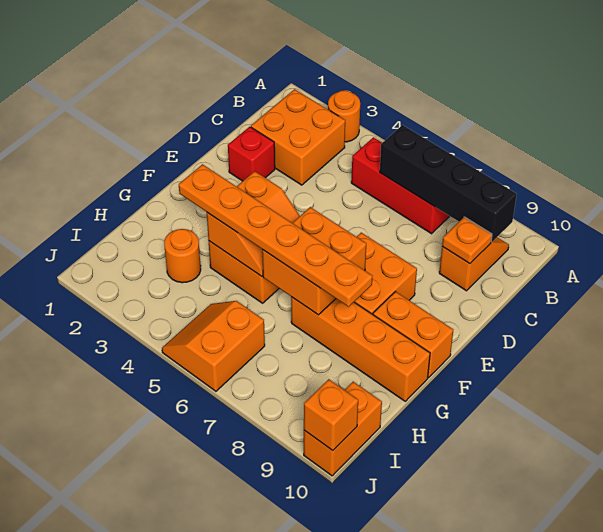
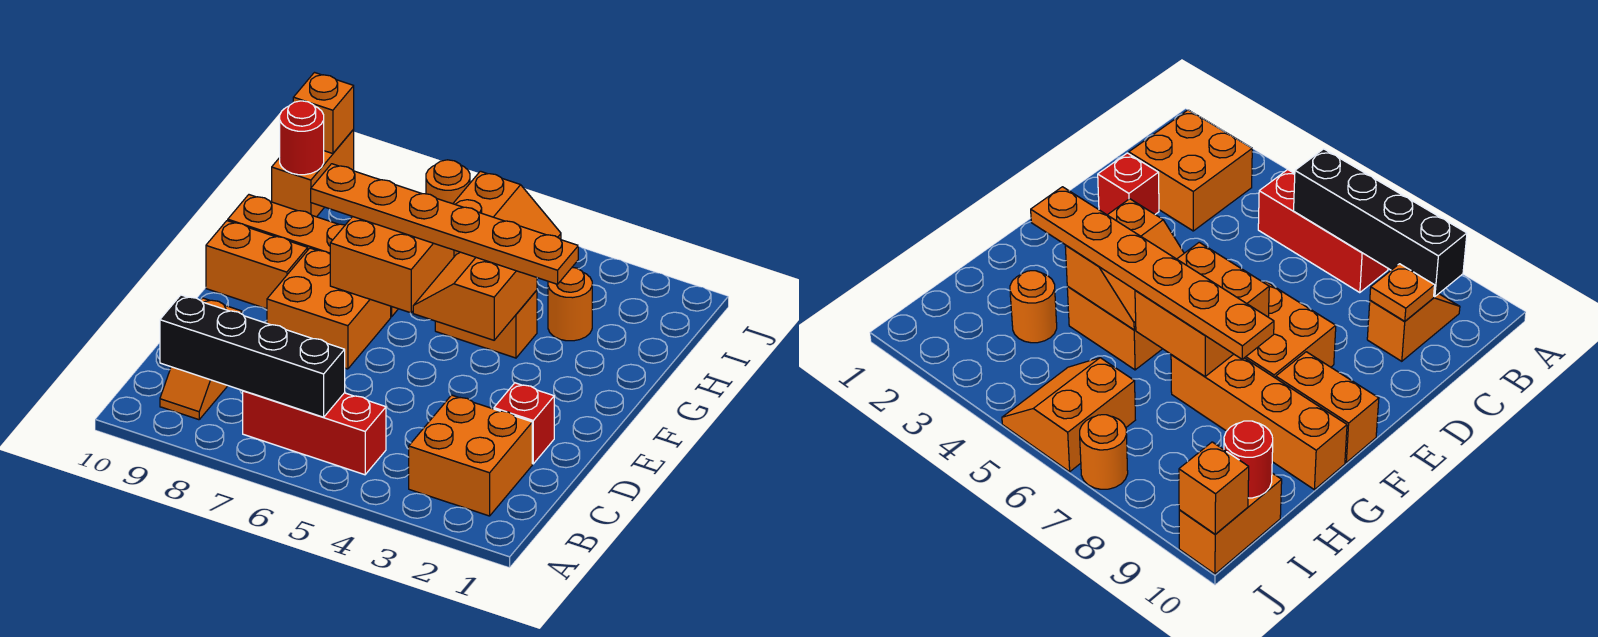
orange 1x1 round brick [328,90,360,142] -> orange 1x1 round brick moved to [426,160,470,204]
none -> red 1x1 round brick [280,101,324,175]

